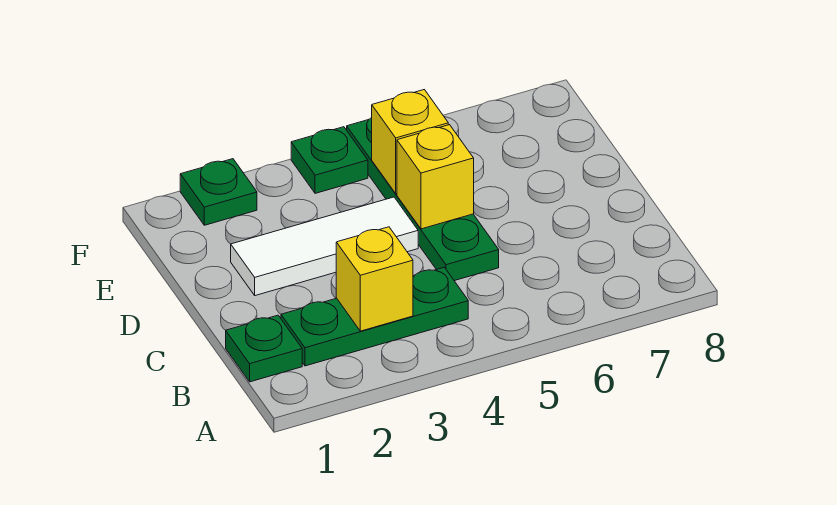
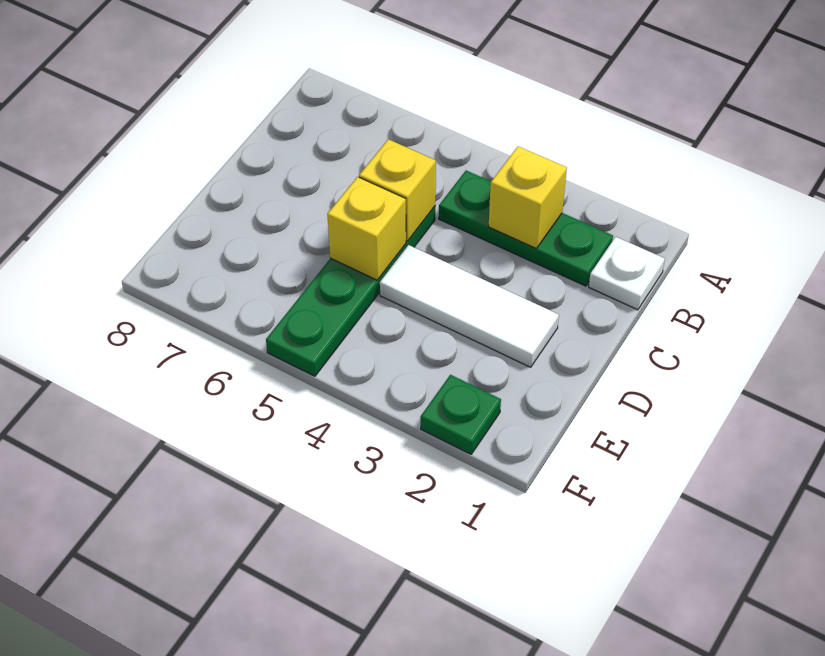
green 1x1 plate [226,315,302,382] -> white 1x1 plate [589,237,665,310]
yellow 1x1 brick [372,90,448,194] -> yellow 1x1 brick moved to [359,139,436,241]
green 1x1 plate [291,127,368,193] -> none

